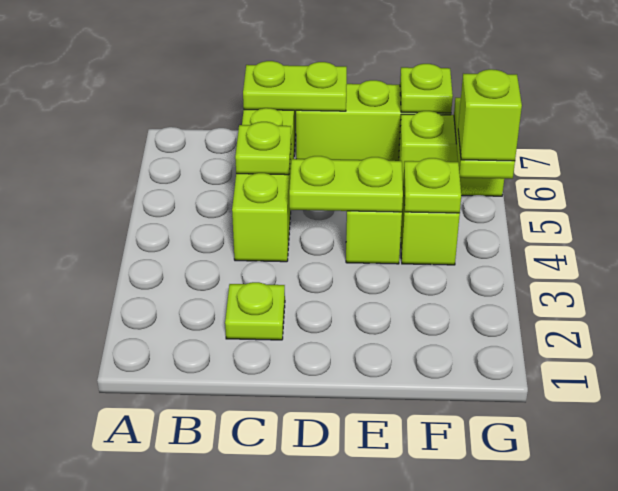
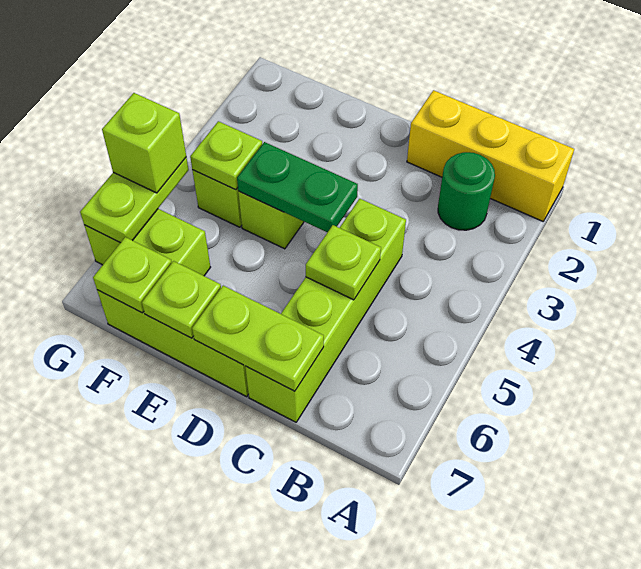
none -> yellow 1x3 brick [407,90,574,221]
none -> green 1x1 round brick [438,152,495,230]
lime 1x1 plate [225,282,285,340] -> lime 1x1 plate moved to [142,261,221,338]
lime 1x2 plate [289,156,403,212] -> green 1x2 plate [237,142,358,232]

